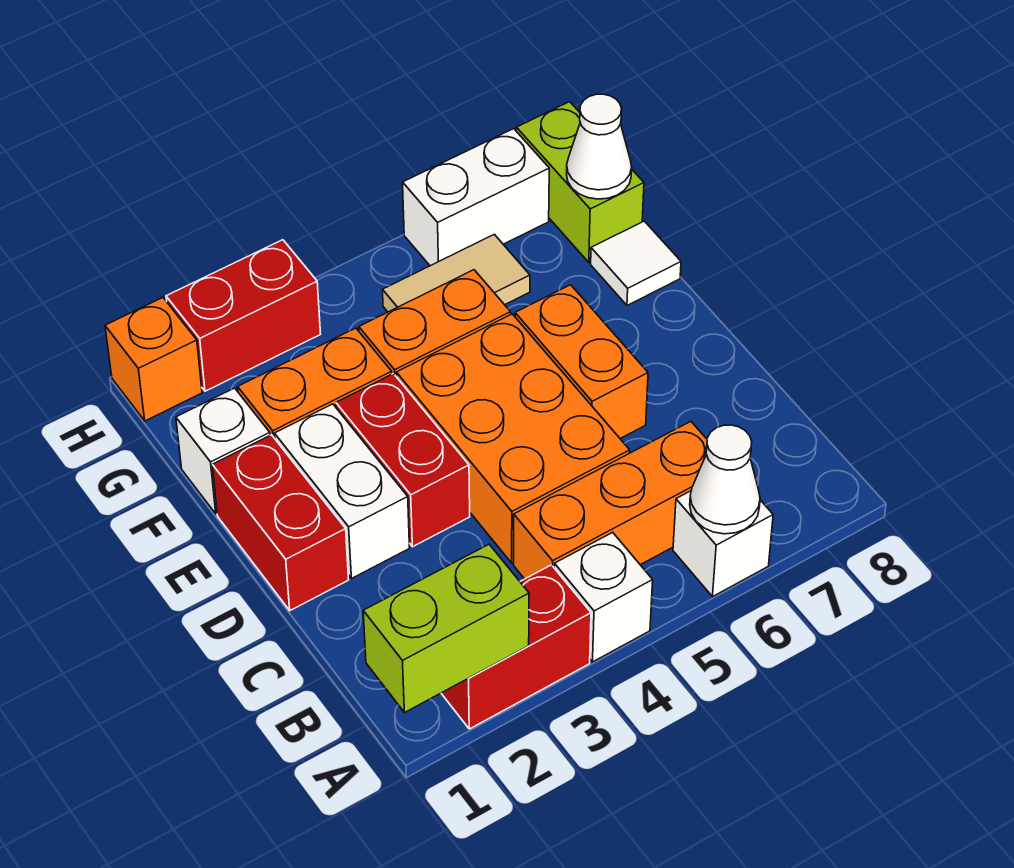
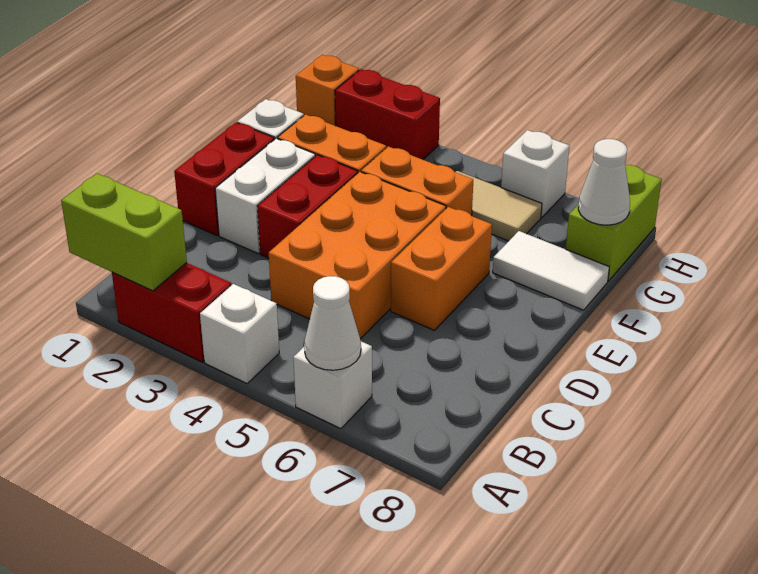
orange 1x3 brick [514,421,707,579] -> none
white 1x1 tile [591,221,681,305] -> white 1x2 tile [493,231,609,310]
white 1x2 brick [403,129,549,266] -> white 1x1 brick [501,130,569,218]

